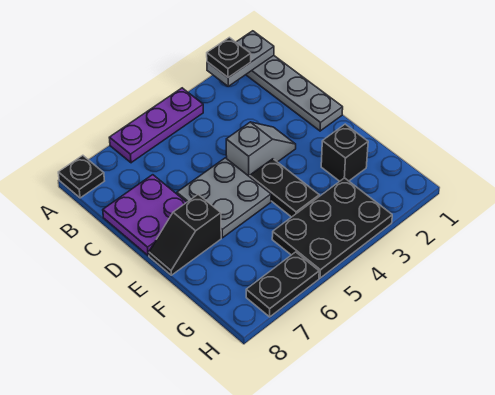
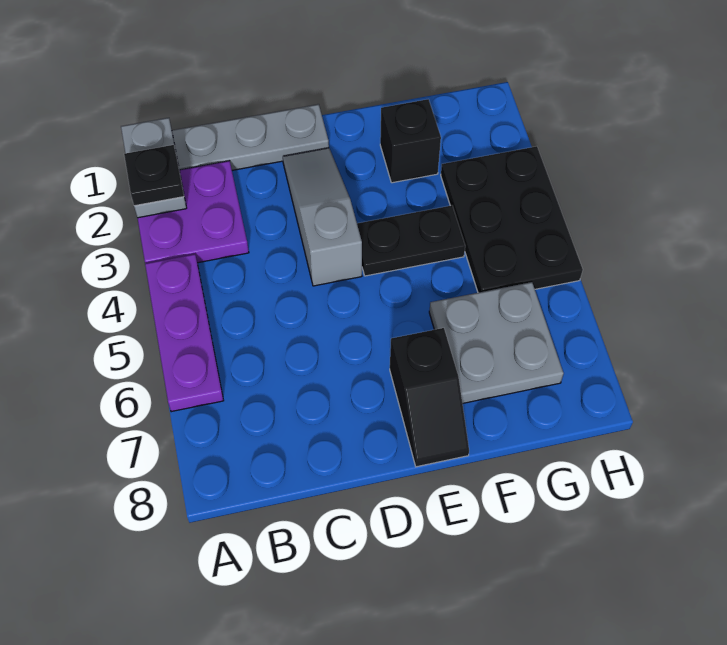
black 1x1 plate [58,155,104,198] -> none
purple 2x2 plate [103,175,187,255] -> purple 2x2 plate moved to [138,161,249,263]
grey 1x2 slope [226,122,296,177] -> grey 1x3 slope [283,148,362,286]
grey 2x2 plate [177,158,271,238] -> grey 2x2 plate moved to [429,282,564,403]
black 1x2 plate [246,252,319,317] -> none

